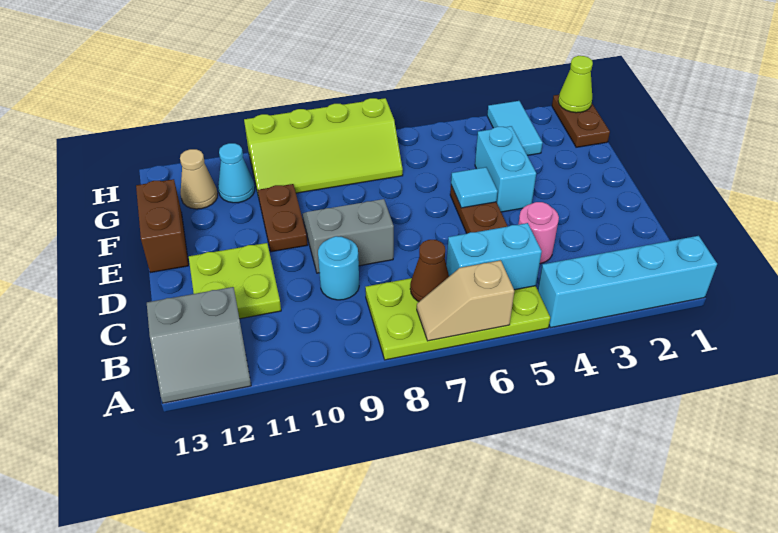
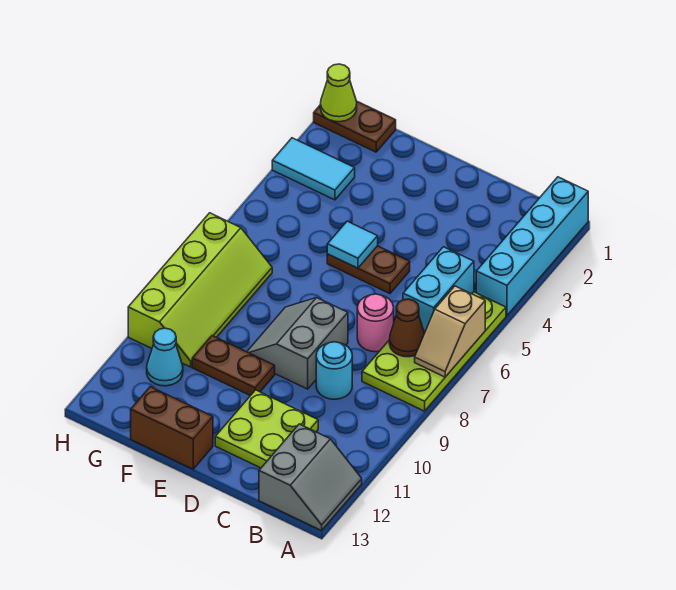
pink 1x1 round brick [518,202,559,264] -> pink 1x1 round brick moved to [357,294,394,352]
cyan 1x2 brick [475,126,536,212] -> none
tan 1x1 cone [180,149,217,209] -> none

